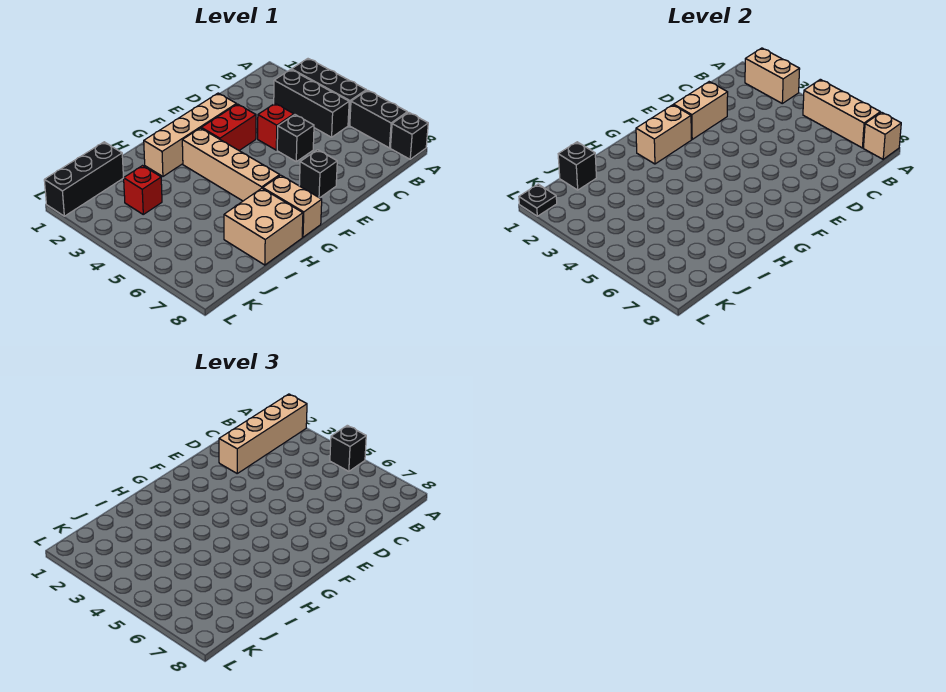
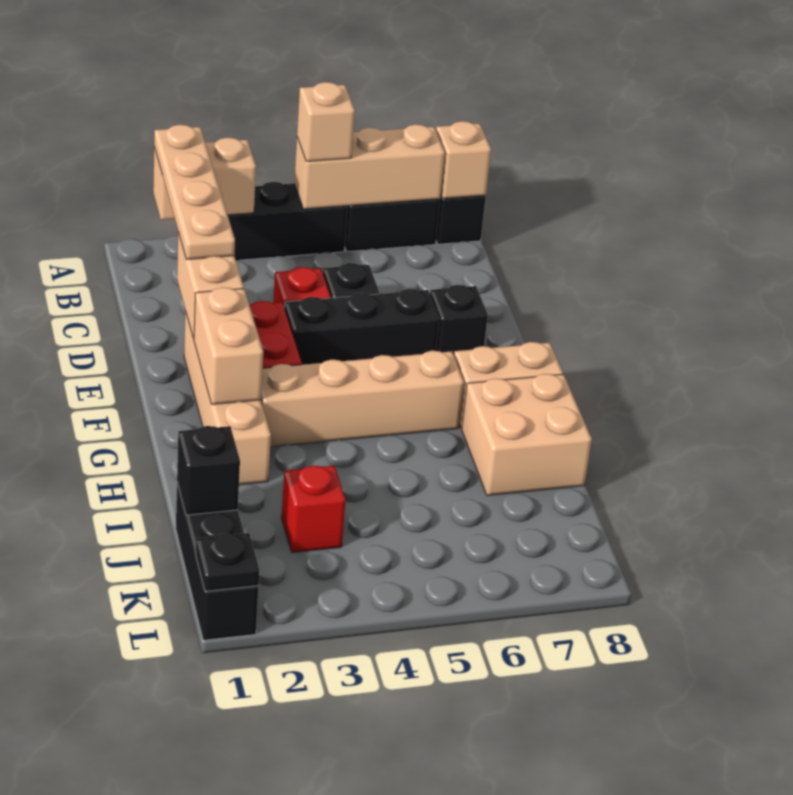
tan 1x4 brick [219,394,307,473] -> tan 1x4 plate [154,125,235,260]
black 1x1 brick [330,425,366,471] -> tan 1x1 brick [297,82,355,162]
black 1x3 brick [274,70,349,137] -> black 1x3 brick moved to [284,289,439,365]

